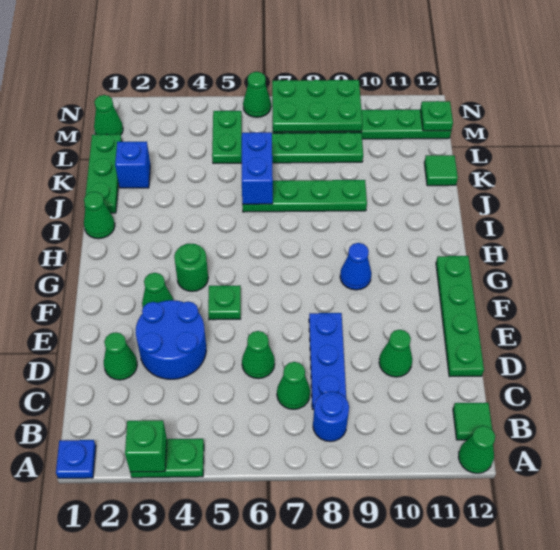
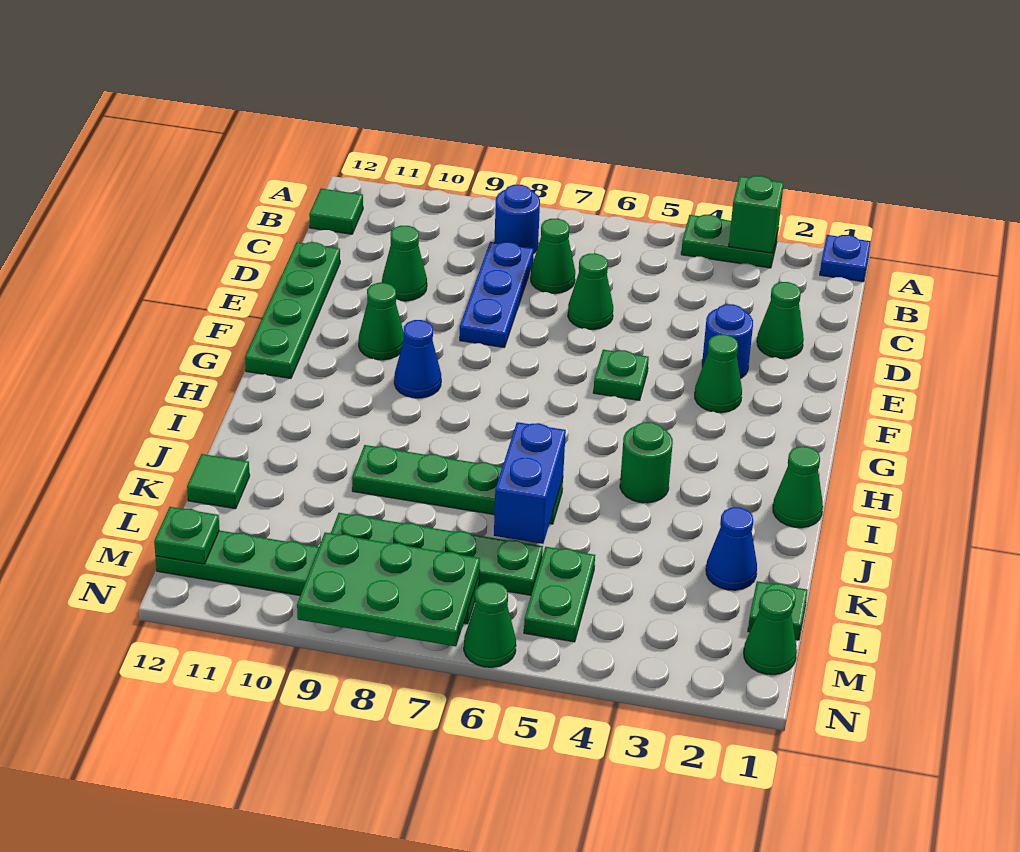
green 1x1 cone [458,426,495,473] -> green 1x1 cone moved to [359,283,404,360]
blue 2x2 round brick [136,300,206,379] -> blue 1x1 round brick [702,304,753,379]
green 1x1 round brick [174,244,208,291] -> green 1x1 round brick moved to [620,422,673,503]
green 1x3 plate [84,134,122,213] -> green 1x1 plate [748,581,808,640]
blue 1x1 brick [115,141,150,188] -> blue 1x1 cone [706,507,757,590]

